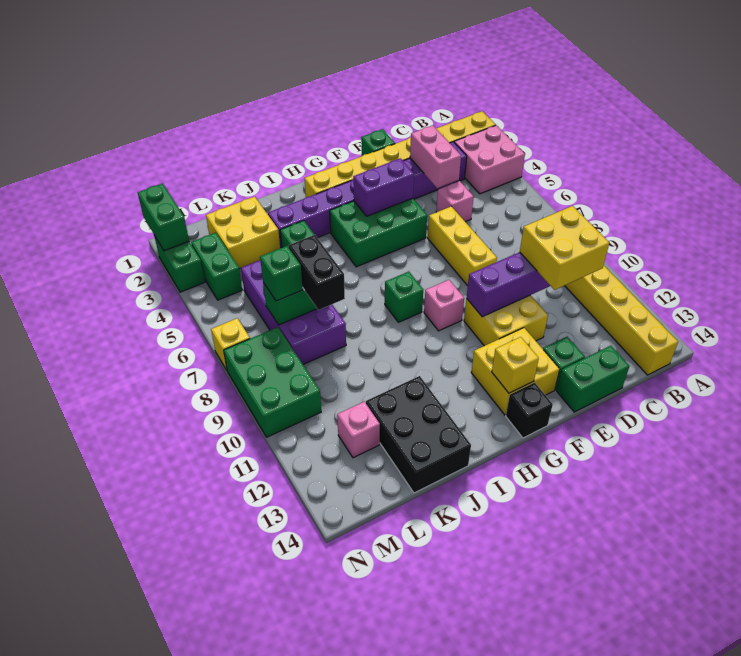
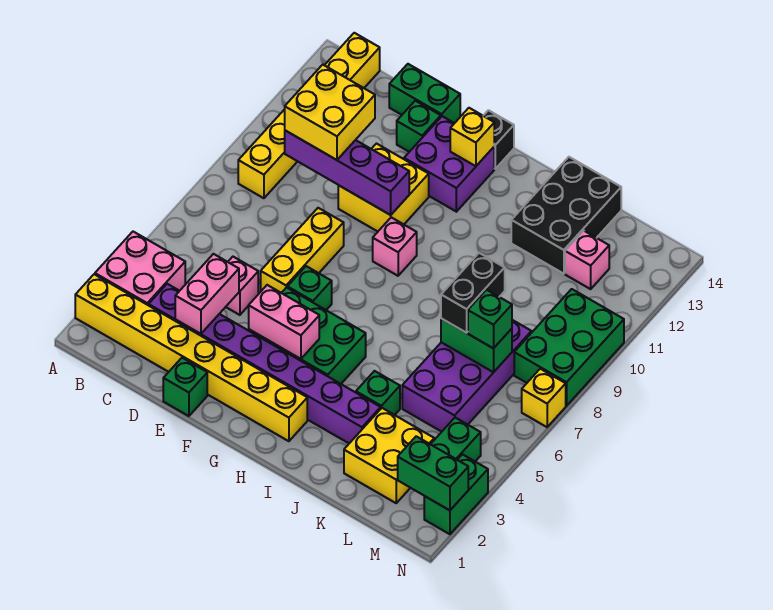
purple 1x2 brick [353,158,414,216] -> pink 1x2 brick [249,285,319,359]
yellow 2x2 brick [471,328,560,415] -> purple 2x2 brick [404,116,494,212]
green 1x1 brick [385,272,423,322] -> green 1x1 brick moved to [287,266,332,310]
green 1x2 brick [138,183,189,251] -> green 1x2 brick turned to [398,436,468,510]

